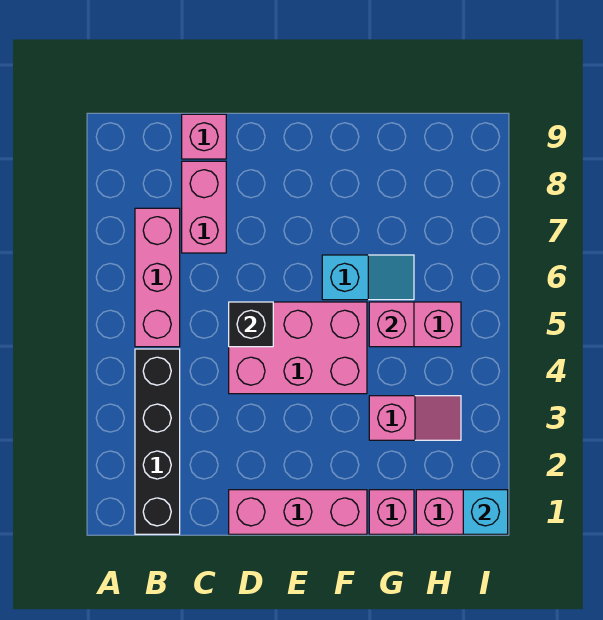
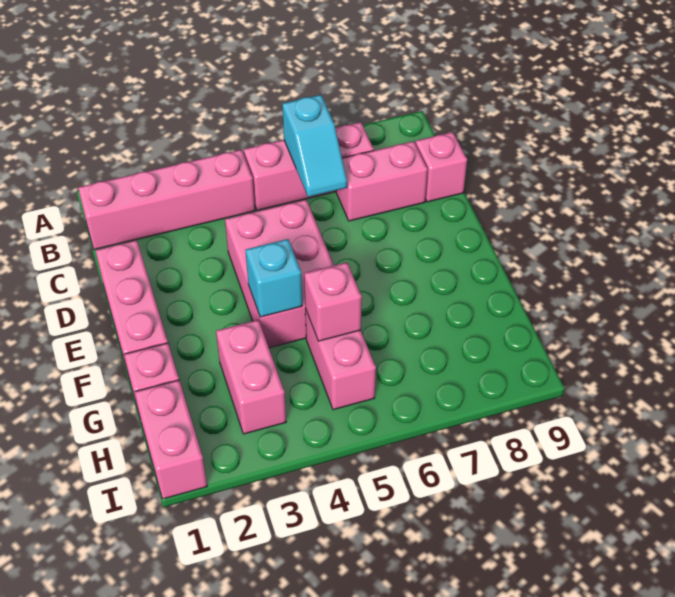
black 1x4 brick [135,349,180,534] -> pink 1x4 brick [78,150,255,250]
black 1x1 brick [229,302,273,347] -> none
cyan 1x2 slope [322,255,414,300] -> cyan 1x2 slope moved to [282,95,347,197]
pink 1x2 slope [369,396,461,440] -> pink 1x2 brick [216,320,286,434]
cyan 1x1 brick [463,490,508,534] -> cyan 1x1 brick moved to [246,239,302,317]

